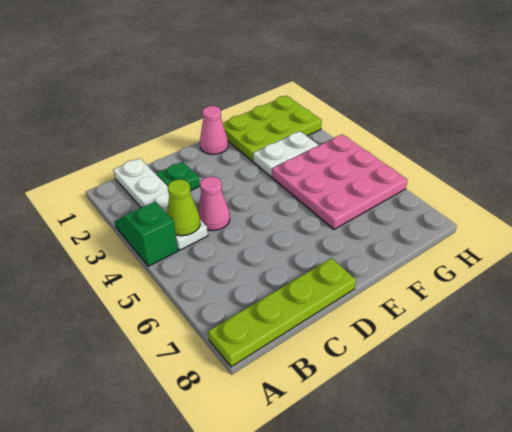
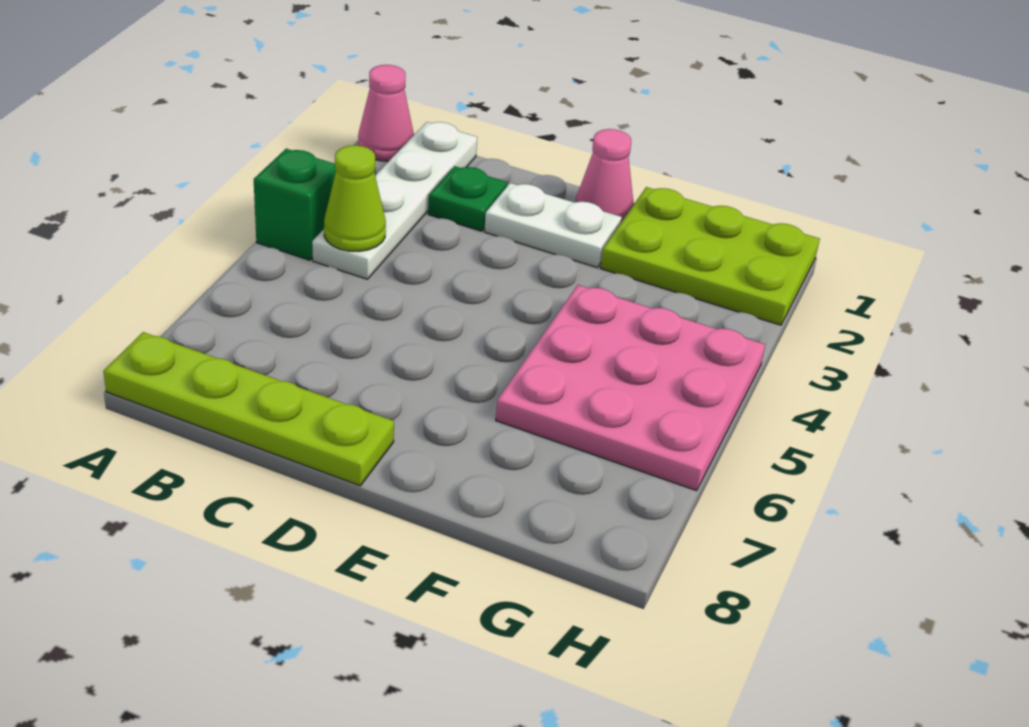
pink 1x1 cone [198,176,230,231] -> pink 1x1 cone moved to [358,65,414,161]
white 1x2 plate [253,131,318,177] -> white 1x2 plate moved to [484,183,622,268]

